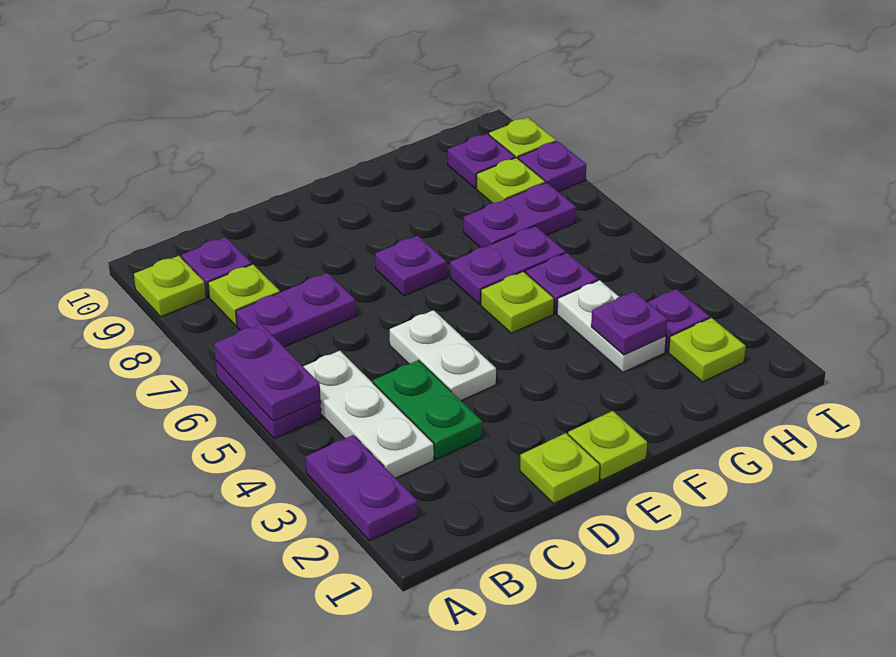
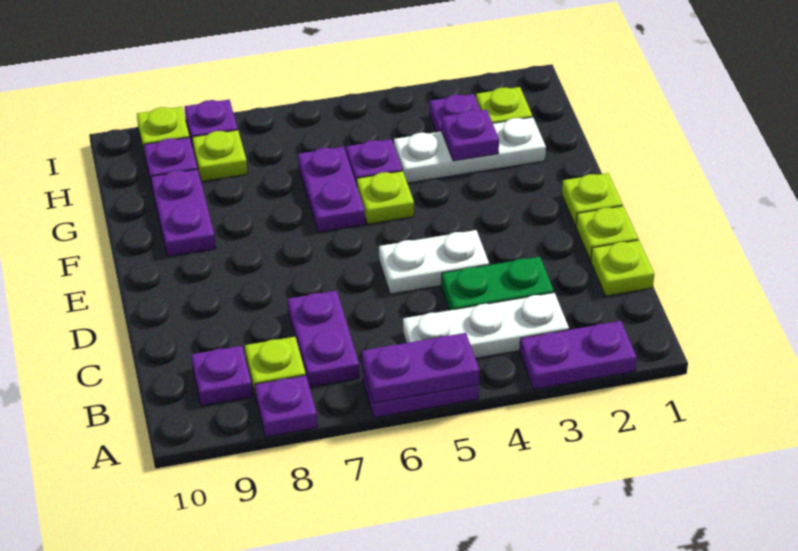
lime 1x1 plate [134,256,206,317] -> lime 1x1 plate moved to [591,240,654,296]
purple 1x1 plate [375,236,447,296] -> purple 1x1 plate moved to [255,375,317,437]
white 1x2 plate [557,280,666,372] -> white 1x3 plate [394,117,546,183]
purple 1x2 plate [464,182,576,247] -> purple 1x2 plate moved to [151,169,216,256]

